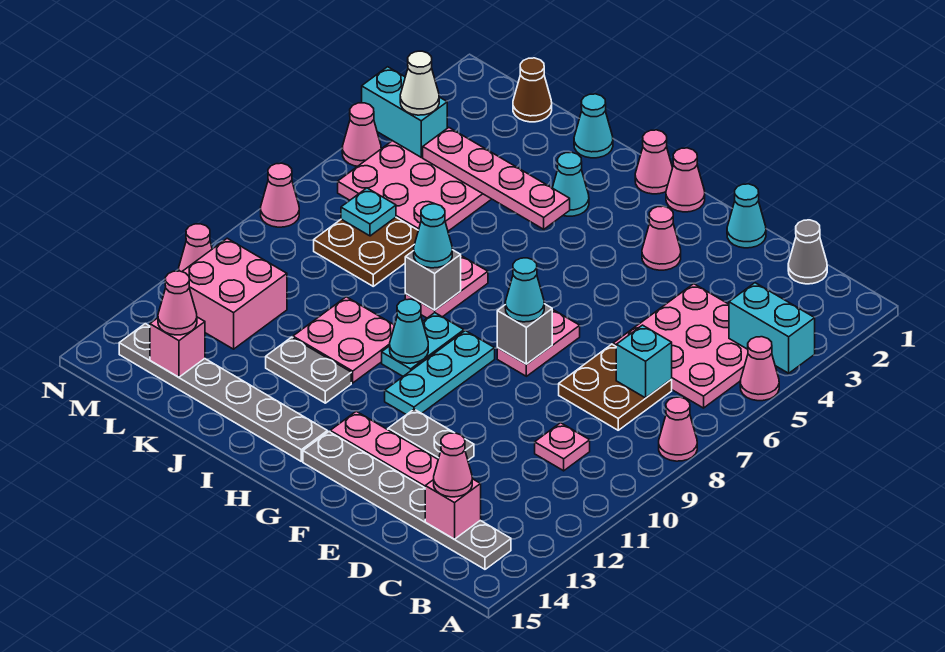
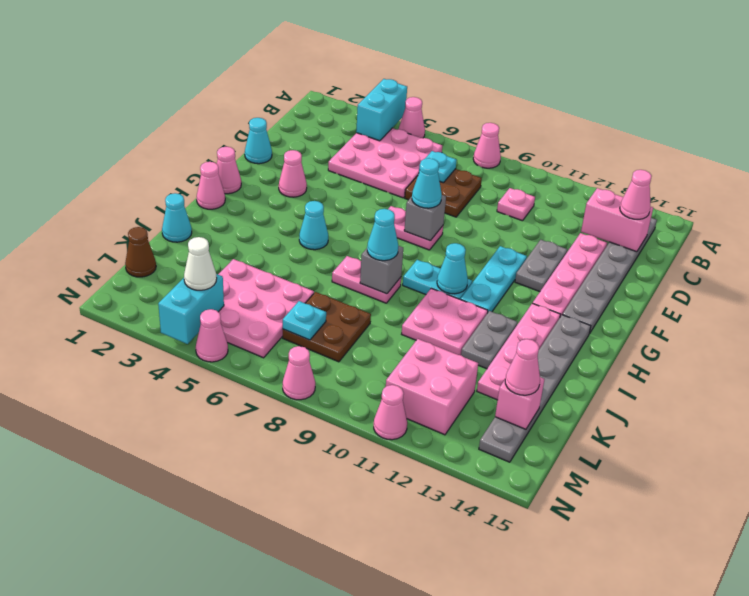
grey 1x1 cone [788,220,827,284] -> none
cyan 1x1 brick [616,325,672,398] -> cyan 1x1 plate [419,151,457,183]
pink 1x1 brick [425,479,481,539] -> pink 1x2 brick [581,188,653,252]
cyan 1x3 plate [385,331,495,415] -> cyan 1x3 plate turned to [461,246,527,312]
cyan 1x1 cone [553,152,589,216] -> cyan 1x1 cone moved to [299,201,328,250]
pink 1x4 plate [423,128,570,229] -> pink 1x4 plate moved to [477,303,560,400]

